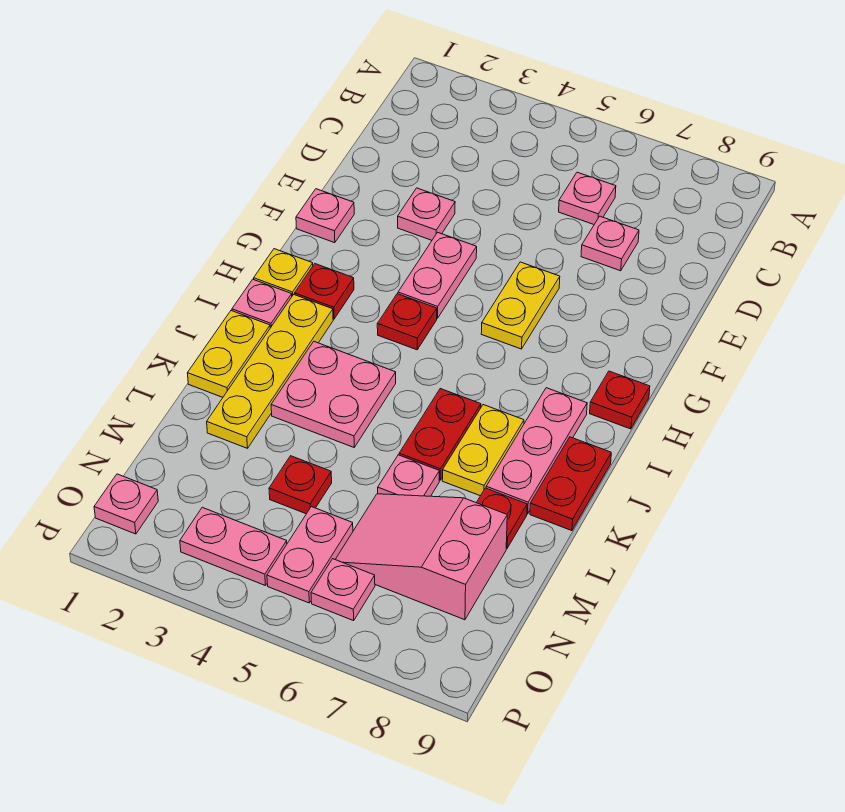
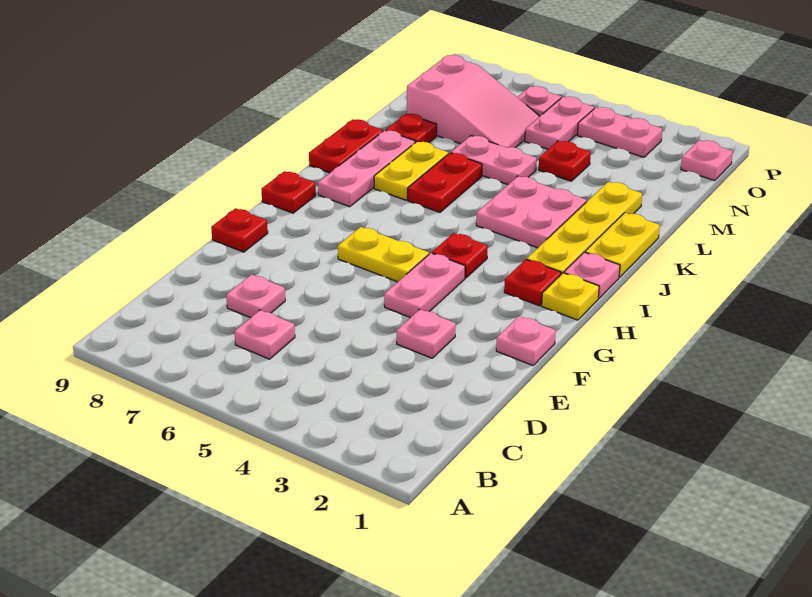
yellow 1x2 plate [481,262,560,349] -> yellow 1x2 plate turned to [338,227,429,282]
none -> red 1x1 plate [211,208,268,252]
pink 1x1 plate [378,455,439,496] -> pink 1x2 plate [451,136,537,184]

